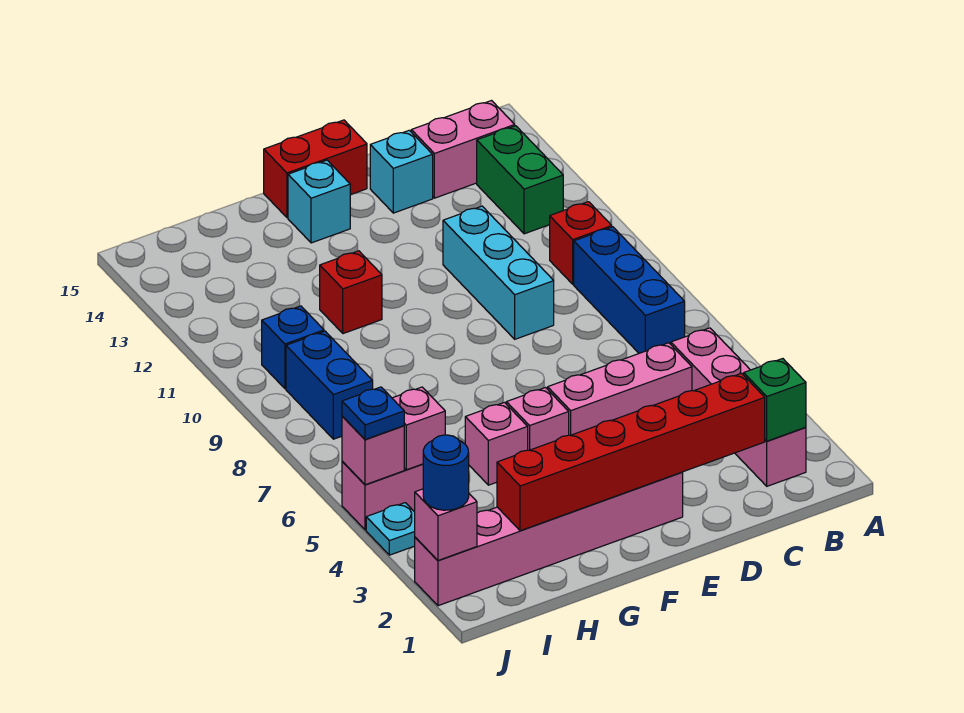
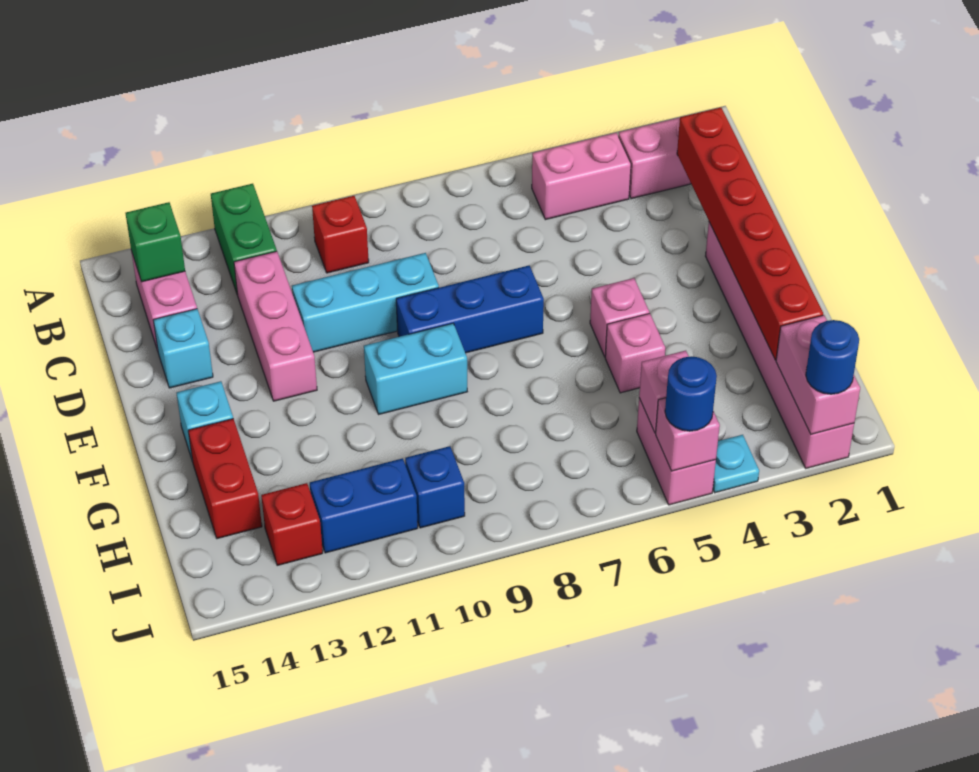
green 1x1 brick [744,359,806,441] -> green 1x1 brick moved to [126,202,185,282]
blue 1x3 brick [574,227,685,353] -> blue 1x3 brick moved to [396,266,544,353]
green 1x2 brick [477,126,563,234] -> green 1x2 brick turned to [211,184,277,295]
pink 1x3 brick [548,343,692,435] -> pink 1x3 brick moved to [234,251,317,401]
red 1x2 brick [264,120,367,218] -> red 1x2 brick moved to [188,419,262,539]
none -> cyan 1x2 brick [364,323,467,414]
red 1x1 brick [320,251,382,334] -> red 1x1 brick moved to [261,483,323,566]
blue 1x2 brick [286,331,373,439] -> blue 1x2 brick moved to [310,458,418,553]
pink 1x1 brick [415,489,477,560] -> pink 1x2 brick [776,315,860,434]
blue 1x1 plate [342,387,404,440] -> blue 1x1 round brick [665,356,717,431]

